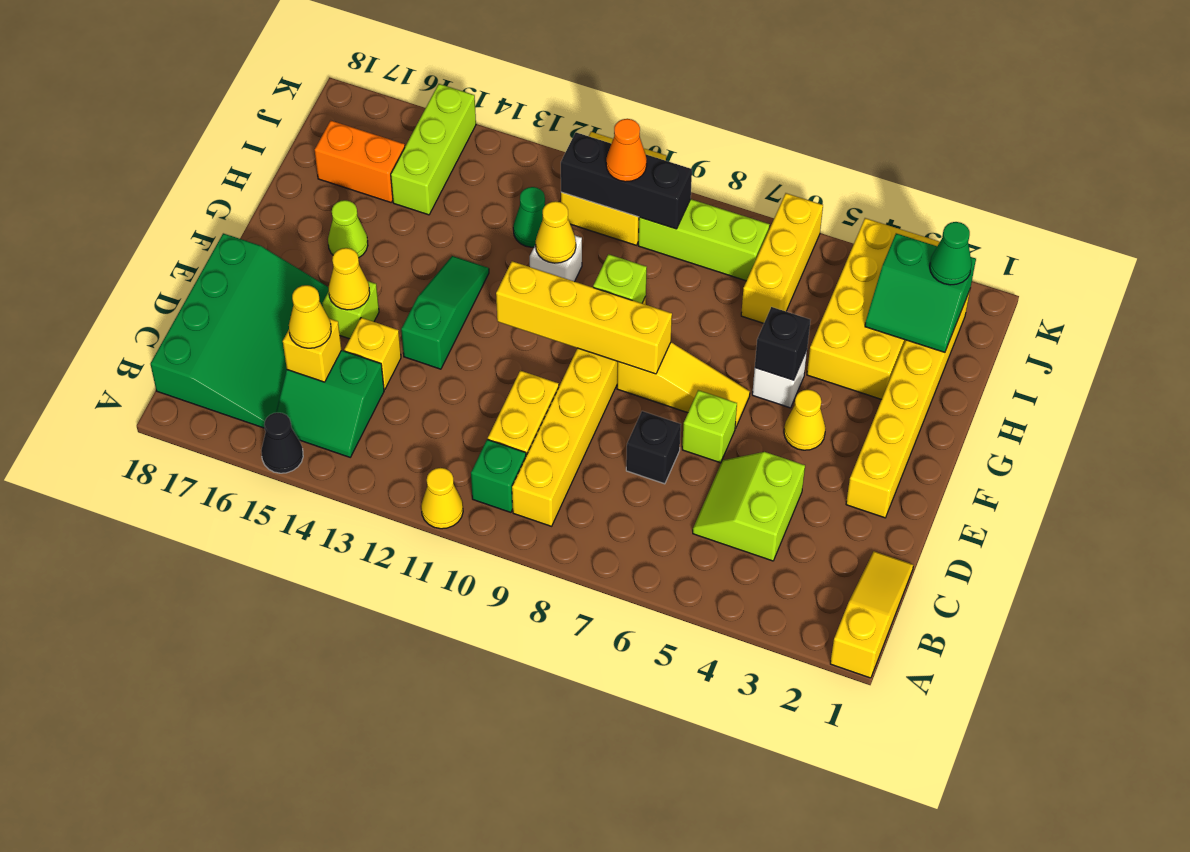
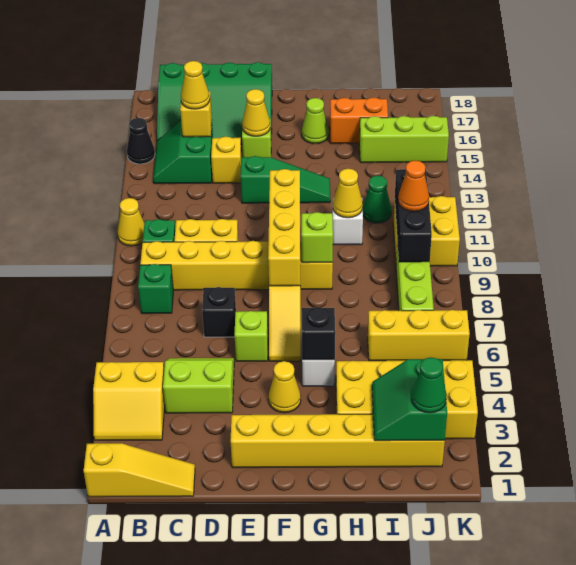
none -> yellow 2x2 slope [93,362,165,440]
none -> green 1x1 brick [138,264,174,314]
orange 1x2 brick [315,121,405,202] -> orange 1x2 brick turned to [330,98,388,144]

